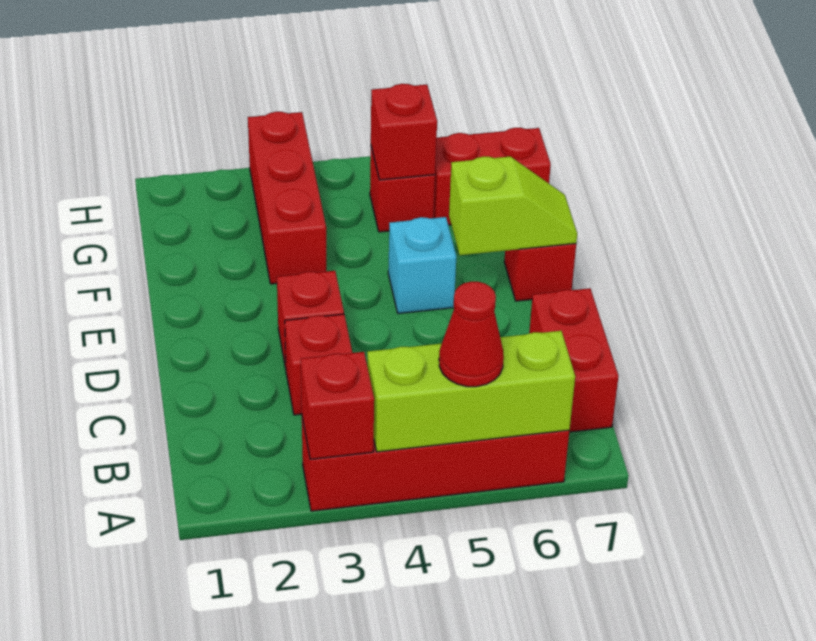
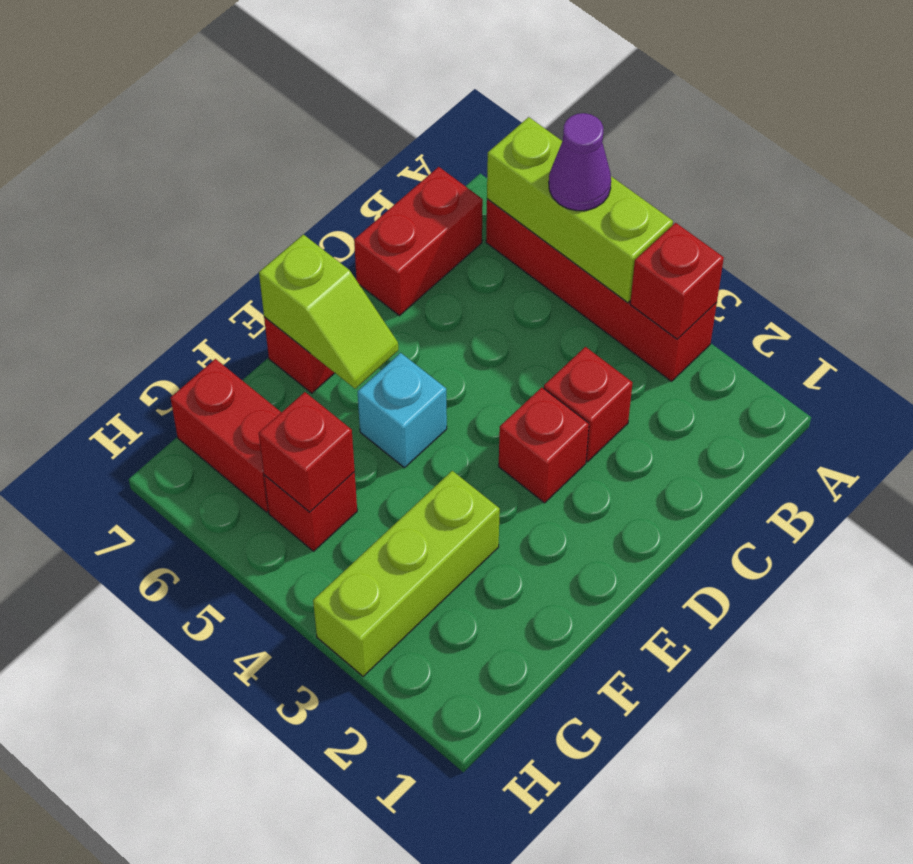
red 1x1 cone [439,282,504,387] -> purple 1x1 cone [549,113,611,211]
lime 1x2 slope [449,156,577,255] -> lime 1x2 slope turned to [259,235,398,389]
red 1x3 brick [248,112,326,284] -> lime 1x3 brick [313,471,500,676]

